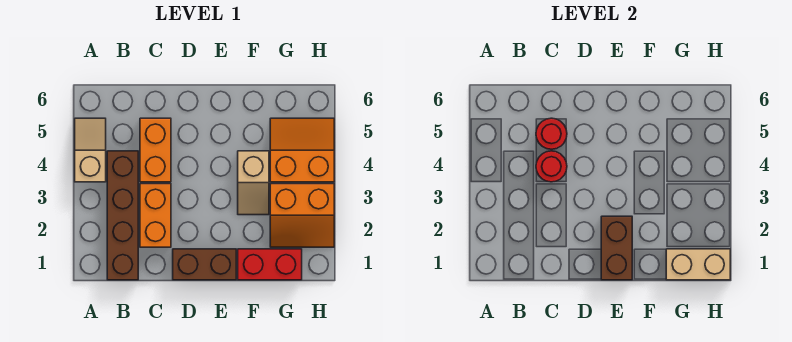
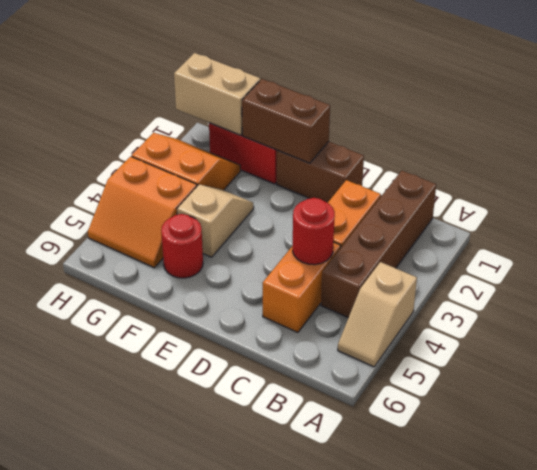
red 1x1 round brick [536,118,567,149] -> red 1x1 round brick moved to [161,214,203,278]
brown 1x2 brick [601,216,632,280] -> brown 1x2 brick turned to [242,79,330,163]

